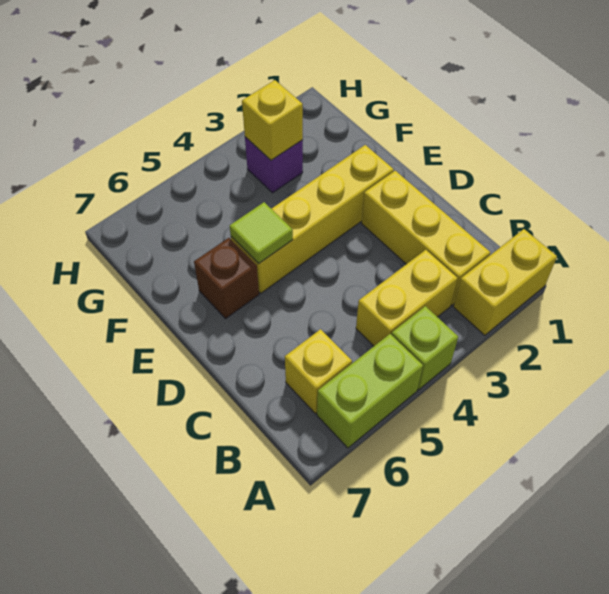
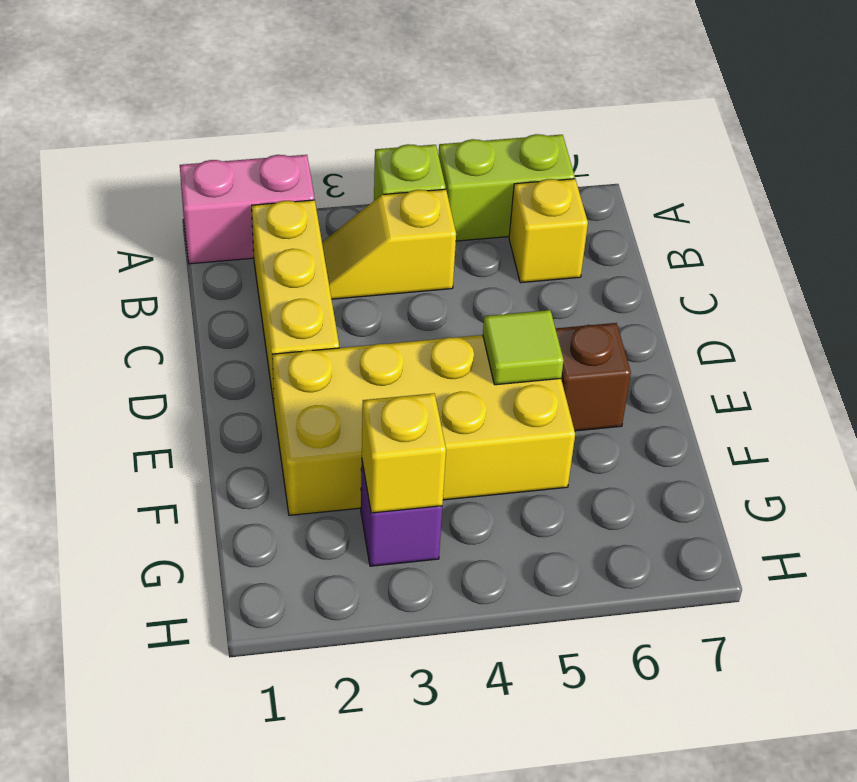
yellow 1x2 brick [453,229,557,335] -> pink 1x2 brick [180,155,314,264]
yellow 1x2 brick [356,250,458,346] -> yellow 1x2 slope [322,189,456,299]
yellow 1x4 brick [231,145,394,293] -> yellow 2x4 brick [272,335,575,515]

